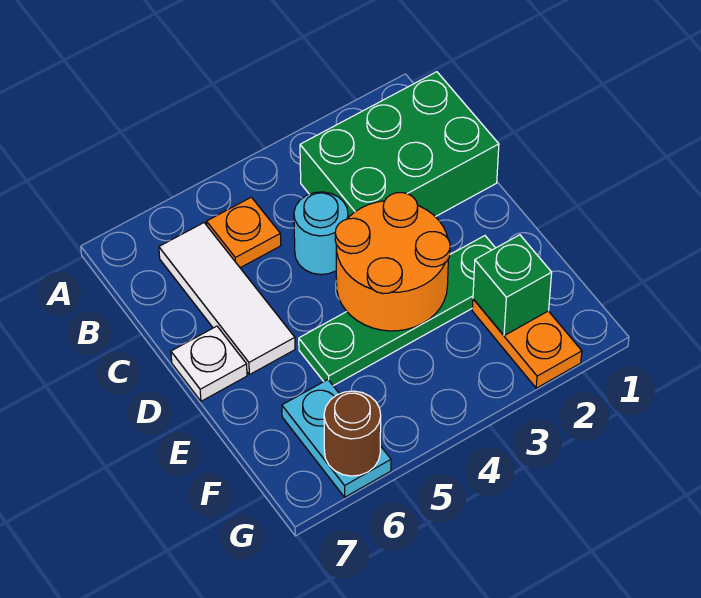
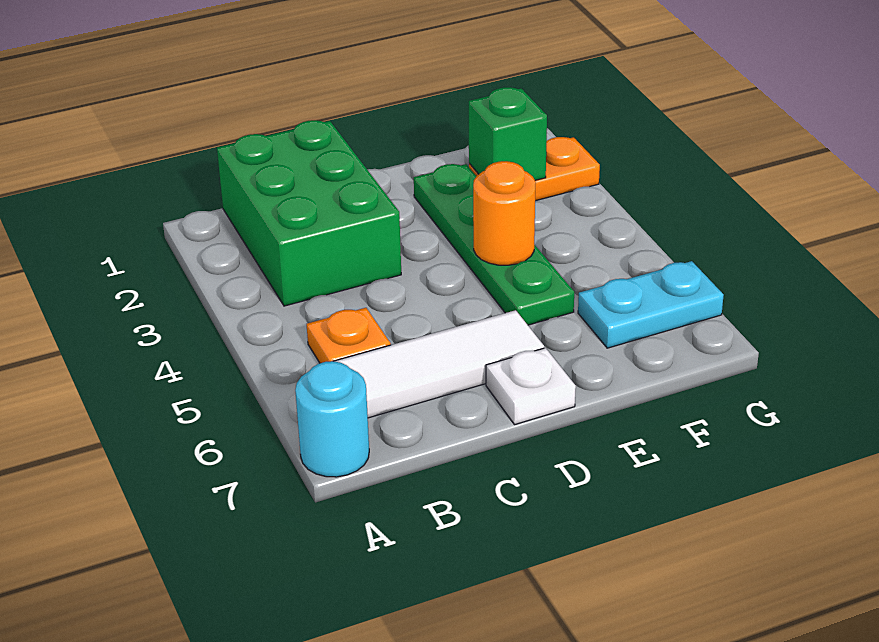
cyan 1x1 round brick [294,192,348,275] -> cyan 1x1 round brick moved to [295,361,369,477]
orange 2x2 round brick [335,193,450,331] -> orange 1x1 round brick [473,161,536,265]
brown 1x1 round brick [324,391,381,476] -> none

